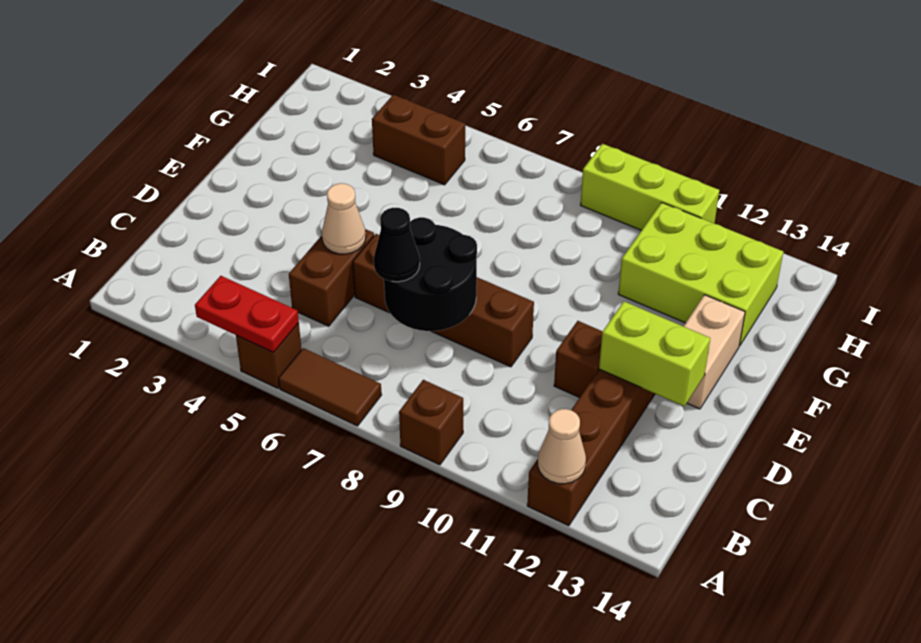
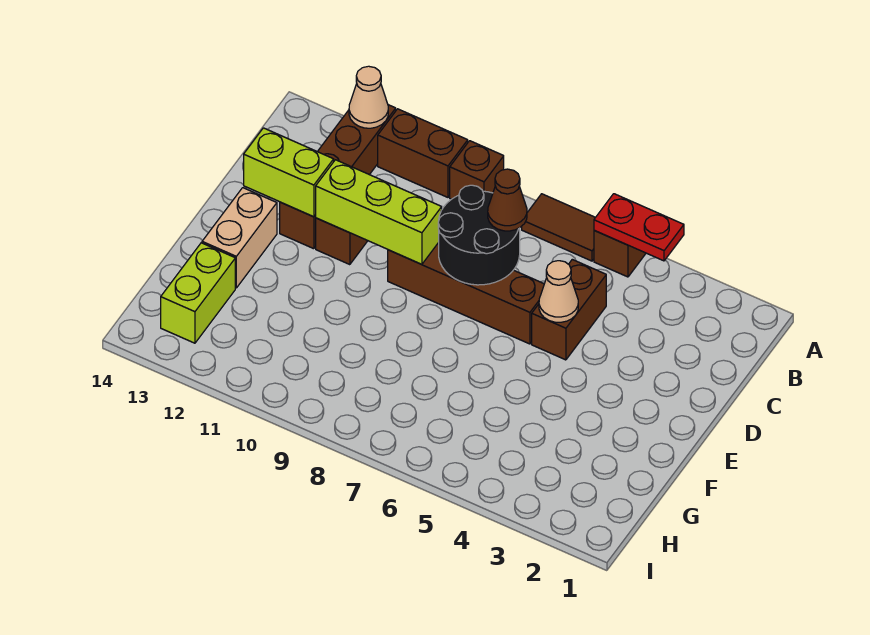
black 1x1 cone [374,208,420,282] -> brown 1x1 cone [488,169,527,231]
lime 2x3 brick [618,203,783,346] -> lime 1x2 brick [161,243,235,343]
brown 1x2 brick [372,95,465,185] -> brown 1x2 brick moved to [378,109,468,197]
lime 1x3 brick [581,144,719,230] -> lime 1x3 brick moved to [316,160,442,264]

